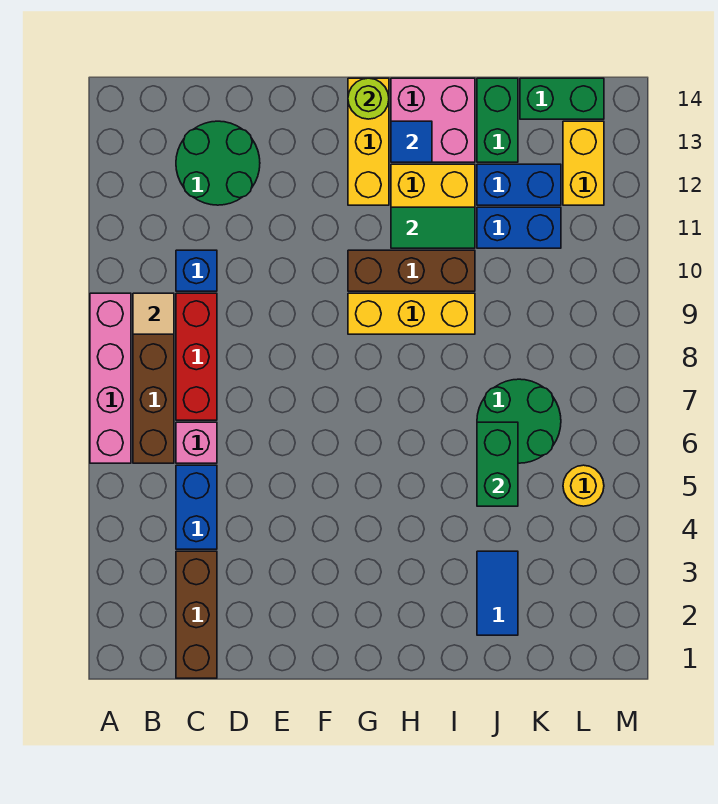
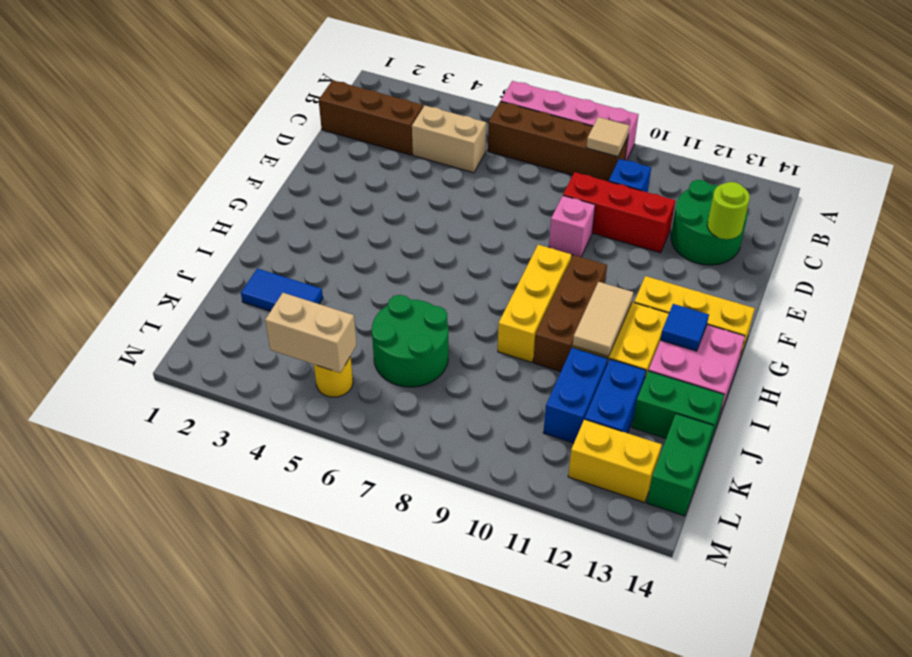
blue 1x2 brick [176,465,217,549] -> tan 1x2 brick [412,105,486,173]
pink 1x1 brick [176,422,217,463] -> pink 1x1 brick moved to [549,196,595,257]
red 1x3 brick [176,293,217,420] -> red 1x3 brick moved to [563,172,675,253]
lime 1x1 round brick [348,78,389,119] -> lime 1x1 round brick moved to [707,182,750,239]
green 1x2 tile [391,207,475,248] -> tan 1x2 tile [573,282,633,357]
green 1x2 brick [477,422,518,506] -> none
none -> tan 1x2 brick [265,293,357,373]

